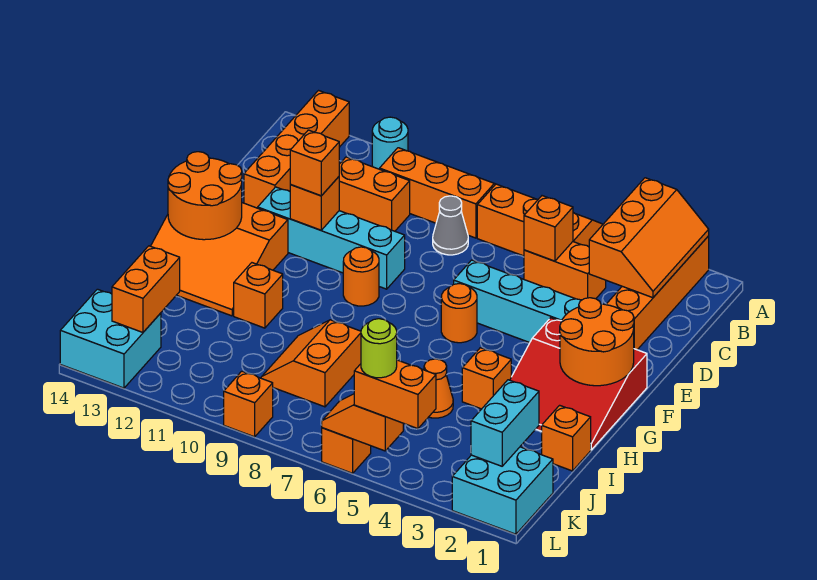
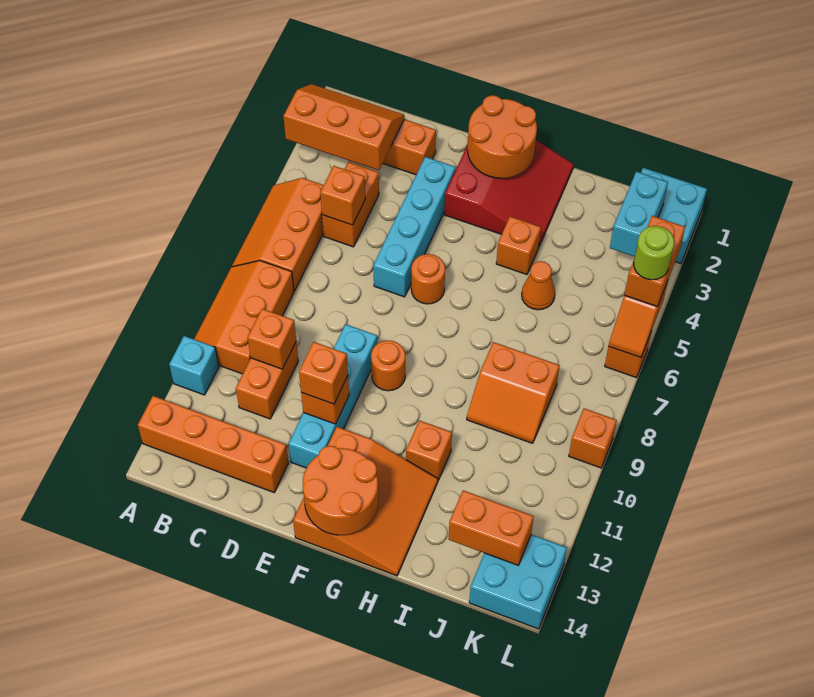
cyan 1x1 round brick [372,117,408,169] -> cyan 1x1 brick [169,336,219,395]
grey 1x1 cone [433,196,468,255] -> none
orange 1x1 brick [542,405,591,471] -> orange 1x1 brick moved to [248,309,296,369]
cyan 1x2 brick [471,380,539,466] -> cyan 1x2 brick turned to [610,172,668,257]

